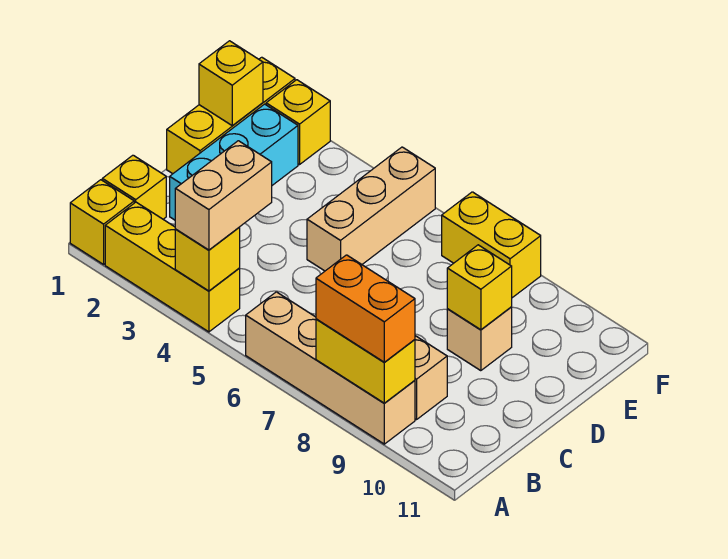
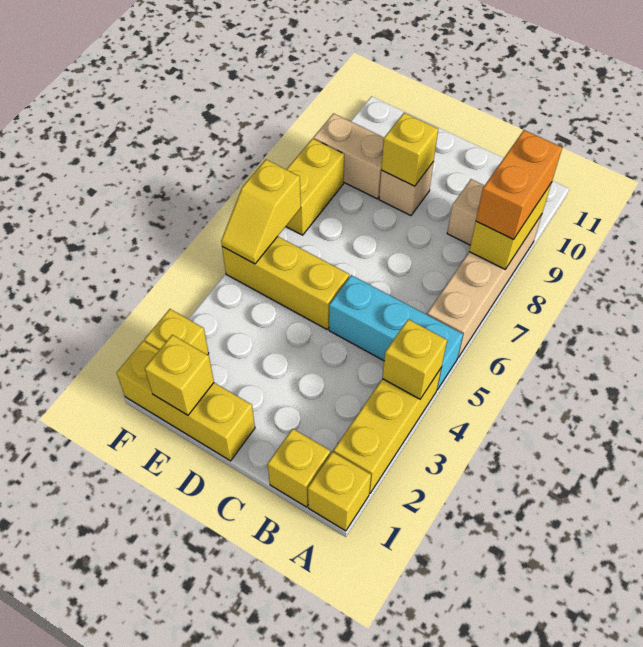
tan 1x2 brick [175,141,272,250] -> tan 1x2 brick moved to [313,113,384,199]
cyan 1x3 brick [170,104,298,220] -> cyan 1x3 brick moved to [329,275,463,390]
tan 1x3 brick [307,147,435,271] -> yellow 1x3 brick [222,236,349,329]
none -> yellow 1x2 slope [221,160,301,264]

